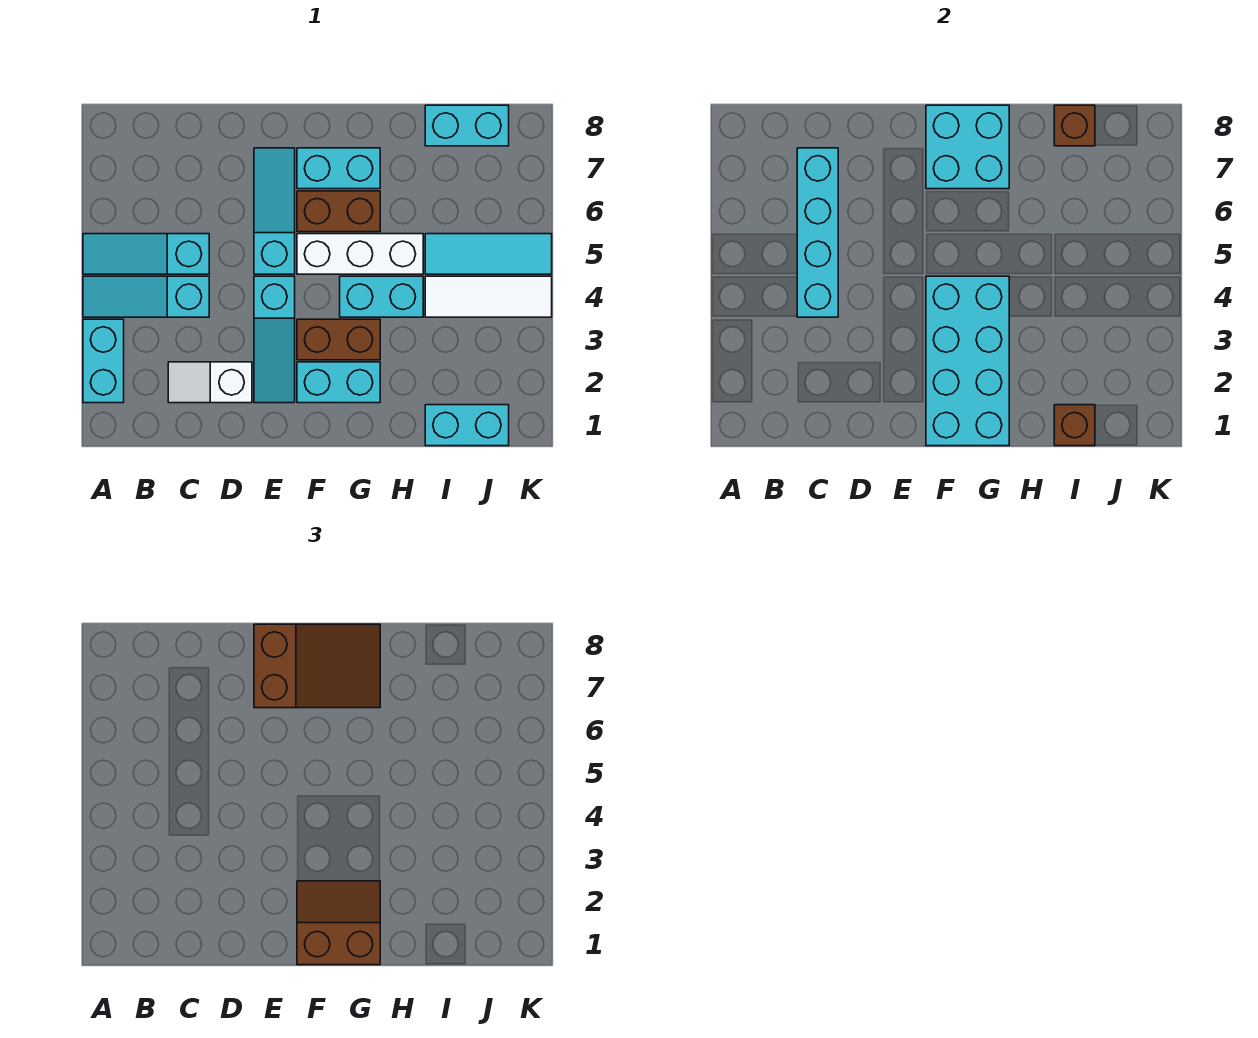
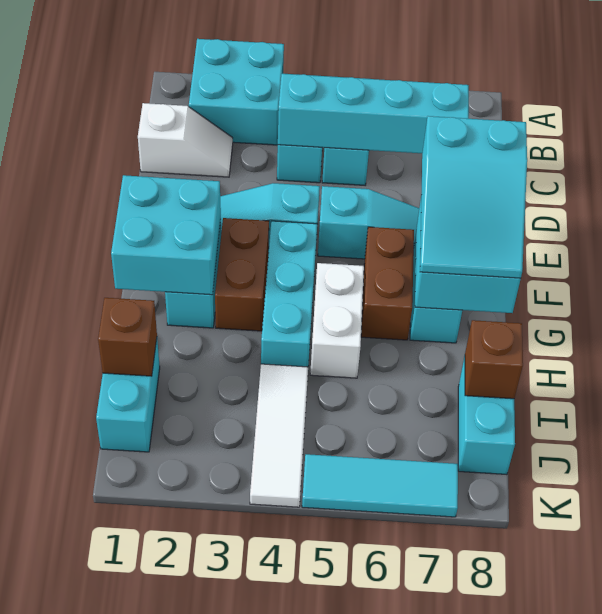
cyan 1x2 brick [83,319,124,403] -> cyan 2x2 brick [189,39,284,145]
white 1x2 slope [168,362,252,403] -> white 1x2 slope turned to [138,103,233,177]
brown 2x3 slope [254,624,380,708] -> cyan 2x3 slope [420,116,527,279]
cyan 2x4 brick [926,276,1009,446] -> cyan 2x2 brick [111,175,221,295]
brown 2x2 slope [297,881,380,965] -> none
white 1x3 brick [297,234,423,274] -> white 1x2 brick [310,263,364,378]
cyan 1x2 brick [340,276,423,317] -> cyan 1x3 brick [261,221,317,367]
cyan 1x3 tile [425,234,552,274] -> cyan 1x3 tile turned to [302,454,458,517]

